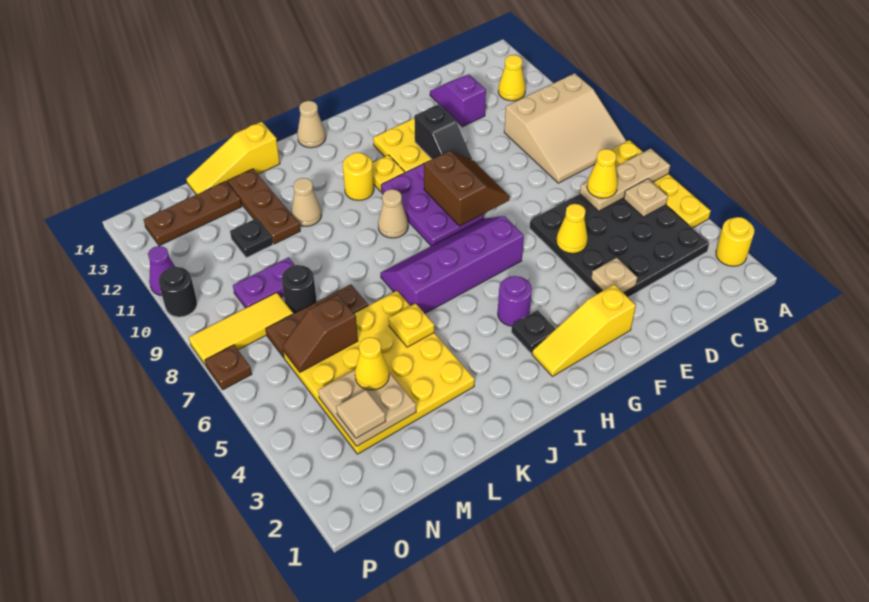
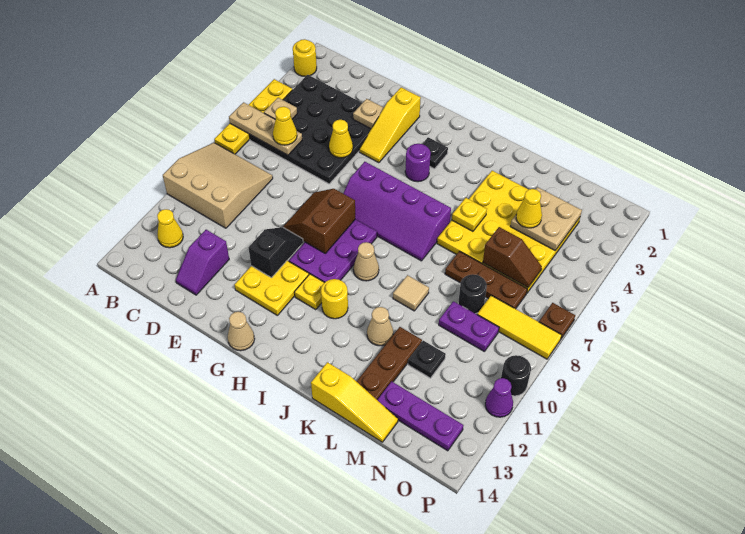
yellow 1x3 slope [532,284,636,376] -> yellow 1x3 slope turned to [359,87,421,163]
tan 1x1 cone [297,101,326,148] -> tan 1x1 cone moved to [228,312,255,351]
brown 1x3 plate [143,181,242,246] -> purple 1x3 plate [378,381,463,451]
tan 1x1 tile [336,390,386,438] -> tan 1x1 tile moved to [393,275,429,311]

